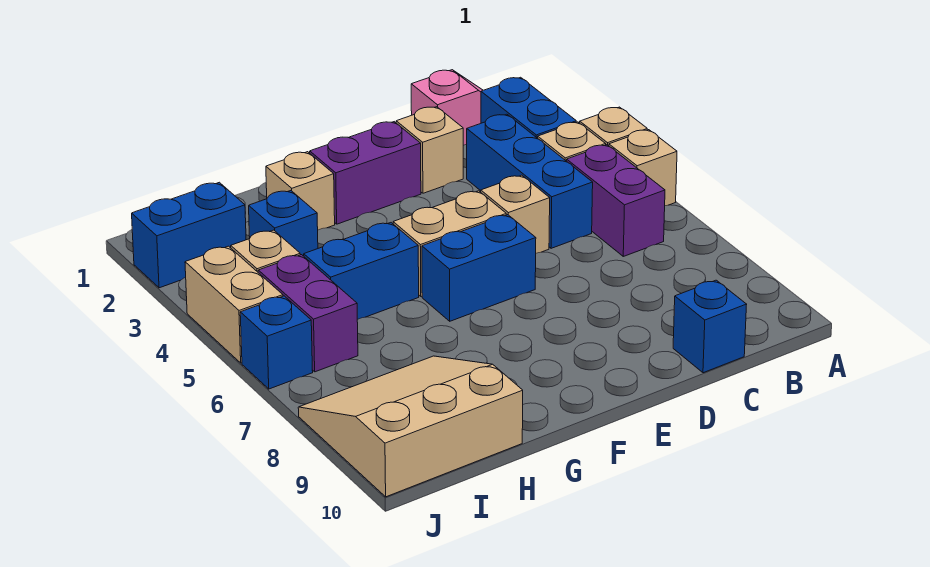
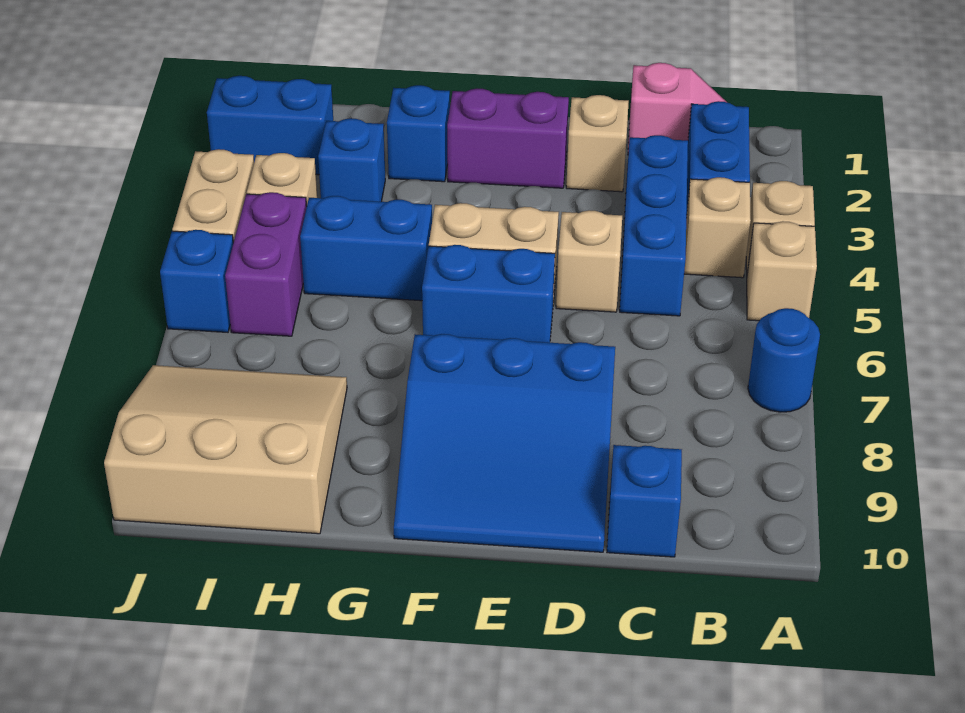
none -> blue 1x1 round brick [748,308,820,412]
purple 1x2 brick [567,145,665,256] -> none
none -> blue 3x3 slope [394,334,615,552]
tan 1x1 brick [266,152,335,230] -> blue 1x1 brick [387,85,450,182]

